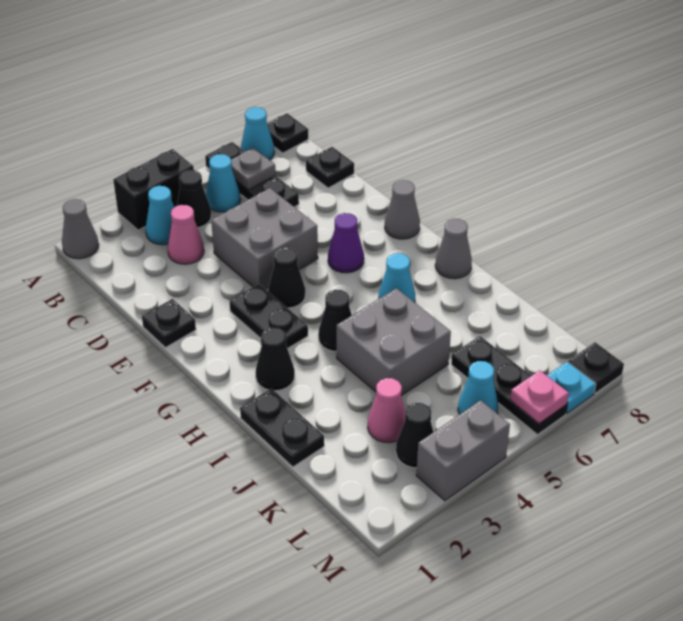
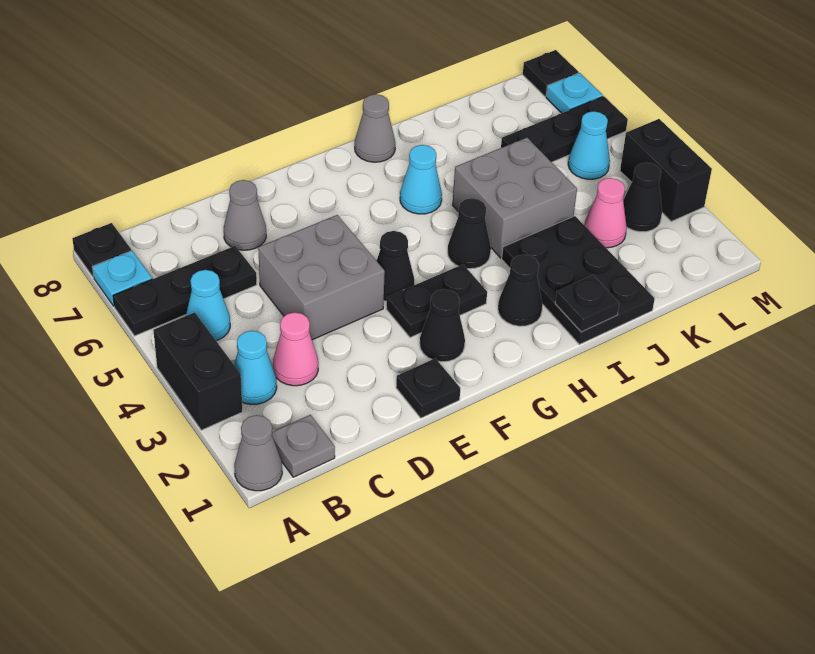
cyan 1x1 cone [241,107,274,160] -> cyan 1x1 plate [93,251,152,306]
black 1x1 cone [177,170,211,228] -> black 1x1 cone moved to [420,289,465,362]
grey 1x1 plate [231,148,276,190] -> grey 1x1 plate moved to [272,415,335,477]
black 1x1 plate [306,147,354,188] -> black 1x1 plate moved to [555,275,619,332]
purple 1x1 cone [328,213,364,273] -> none
grey 1x1 cone [385,180,420,239] -> grey 1x1 cone moved to [224,180,266,250]
black 1x2 plate [240,388,324,467] -> black 2x3 plate [502,216,655,344]
grey 1x2 brick [416,400,510,501] -> black 1x2 brick [620,119,712,221]
pink 1x1 plate [510,370,569,423] -> none

